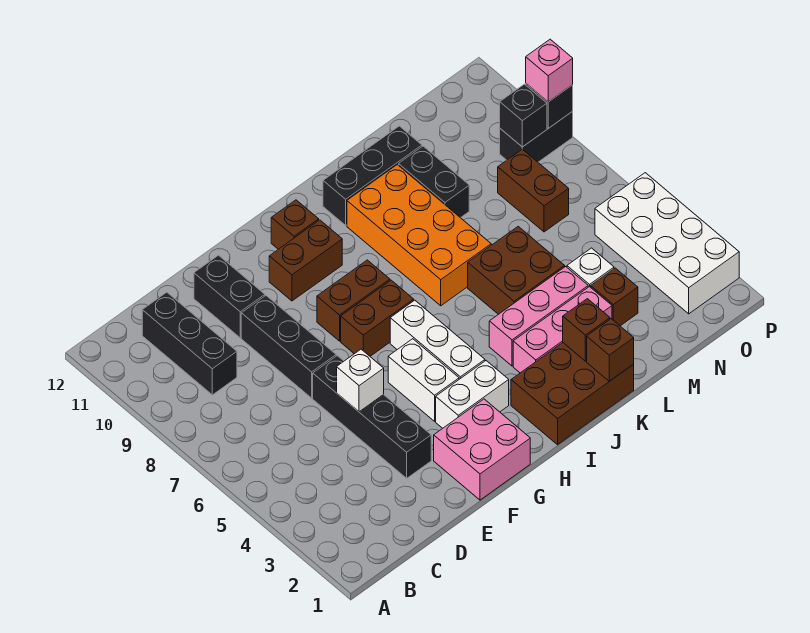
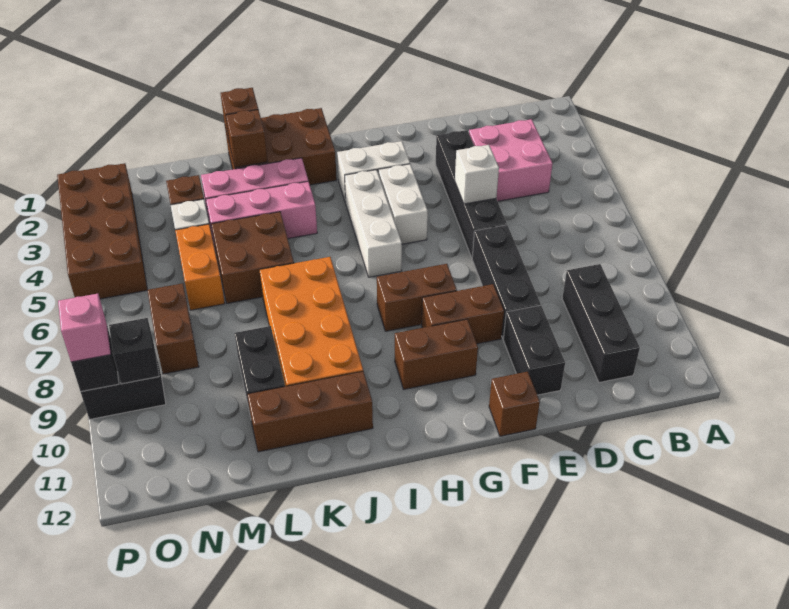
pink 2x2 brick [434,399,530,500] -> pink 2x2 brick moved to [469,119,553,201]
brown 1x2 brick [341,280,414,356] -> brown 1x2 brick moved to [422,284,504,344]
brown 1x1 brick [271,200,319,249] -> brown 1x1 brick moved to [489,372,540,436]
black 1x3 brick [323,126,422,225] -> brown 1x3 brick [247,371,373,452]
none -> orange 1x2 brick [175,224,225,310]
white 2x4 brick [595,173,739,314] -> brown 2x4 brick [57,163,147,299]

